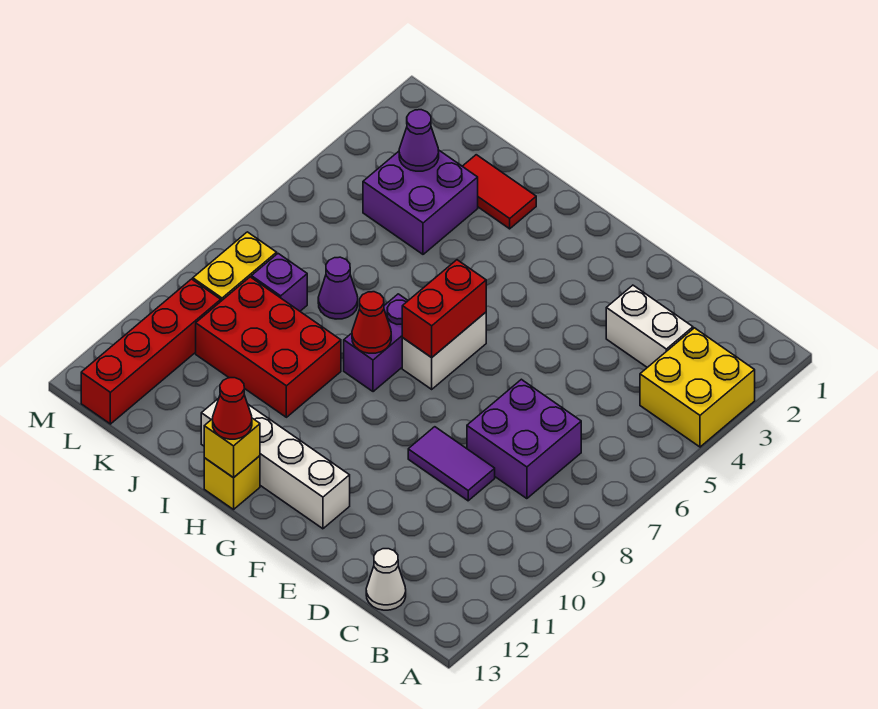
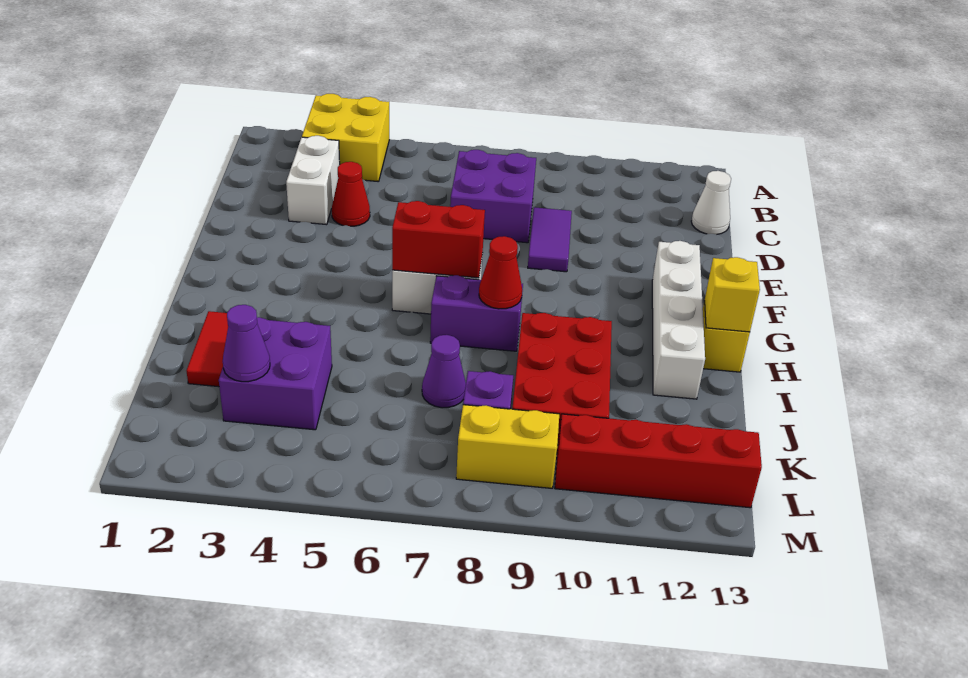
red 1x1 cone [213,378,252,439] -> red 1x1 cone moved to [332,162,370,226]

